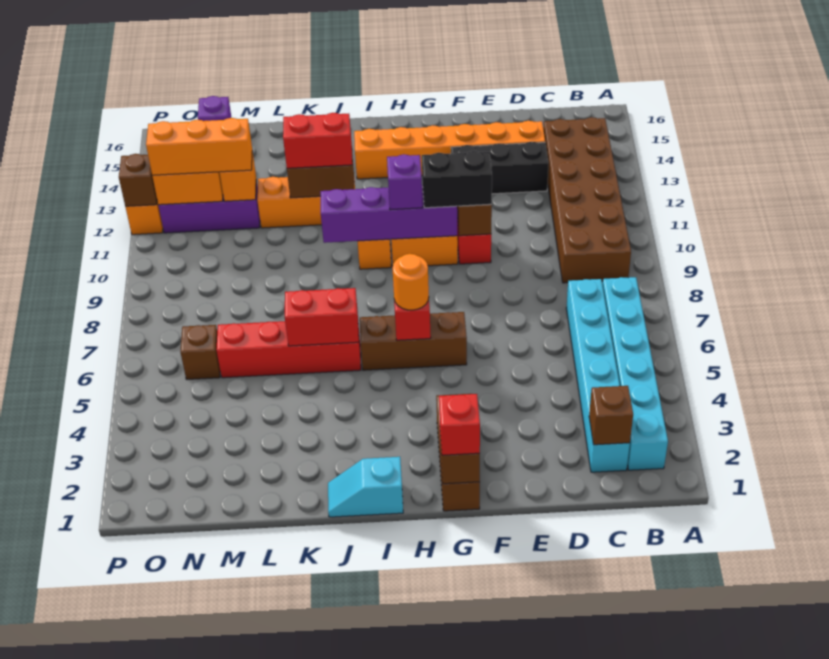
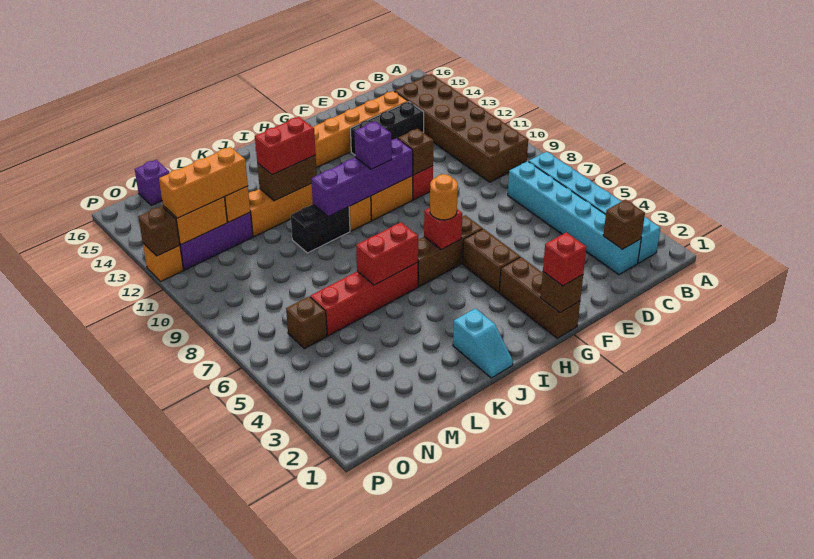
black 1x2 brick [422,151,492,208] -> black 1x2 brick moved to [291,204,350,253]
none -> brown 1x2 brick [463,229,520,292]
cyan 1x2 slope [328,457,403,517] -> cyan 1x2 slope turned to [453,308,513,378]

